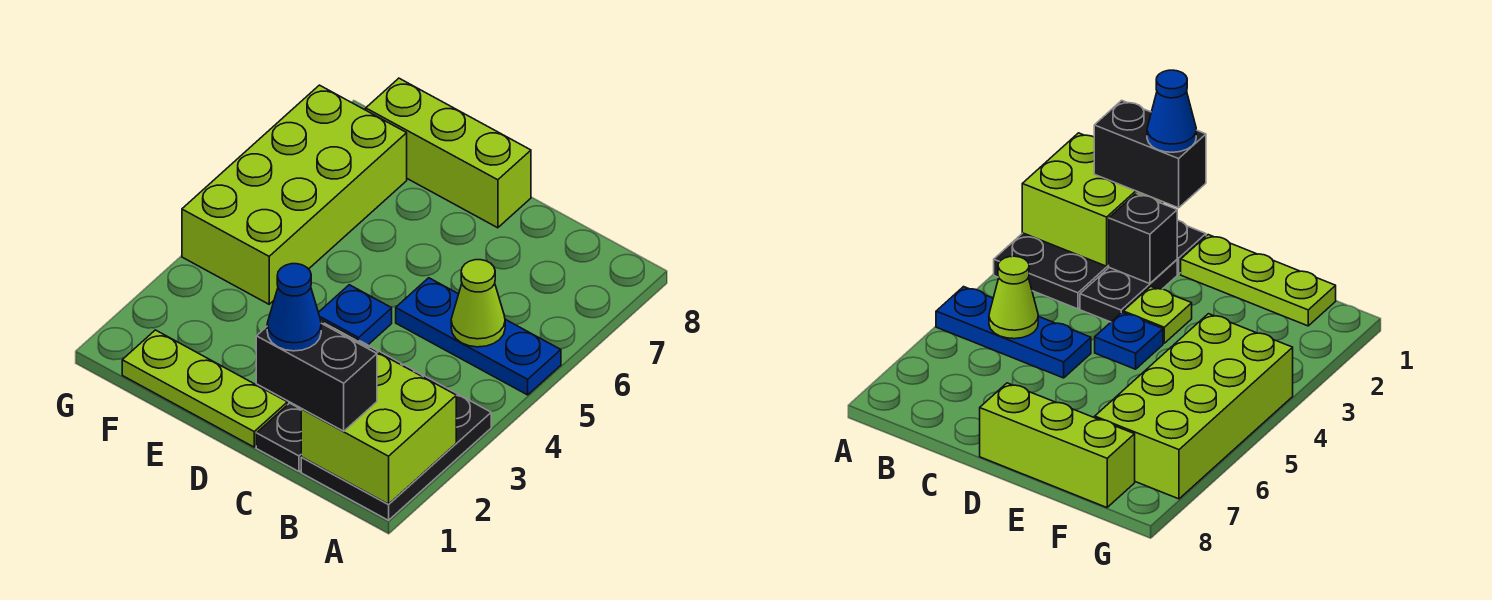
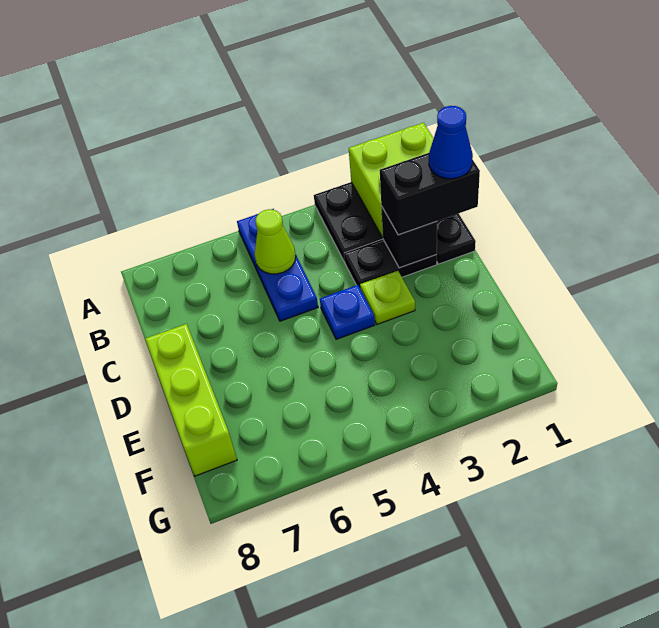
black 1x2 brick [256,323,377,431] -> black 1x2 brick turned to [380,153,480,235]
lime 1x3 plate [122,330,287,447] -> none
lime 2x4 brick [182,85,407,304] -> none

